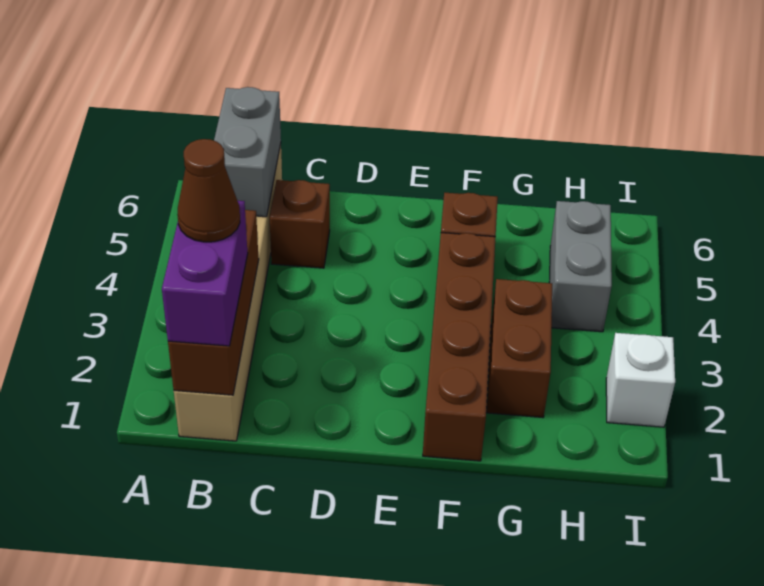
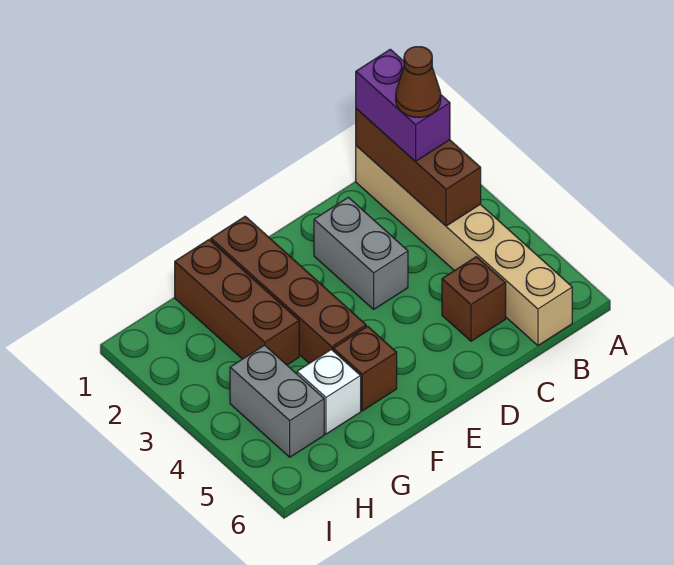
grey 1x2 brick [214,87,281,217] -> grey 1x2 brick moved to [314,197,408,309]
brown 1x2 brick [487,279,552,417] -> brown 1x3 brick [175,240,299,365]
white 1x1 brick [606,333,675,427] -> white 1x1 brick moved to [297,349,361,434]

